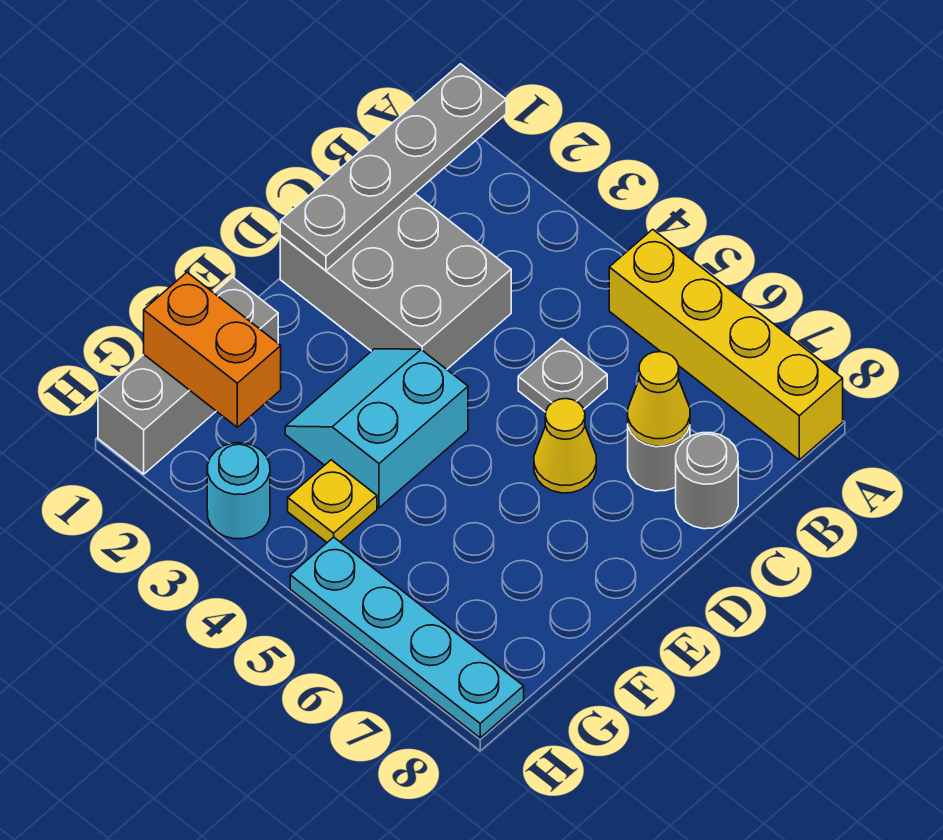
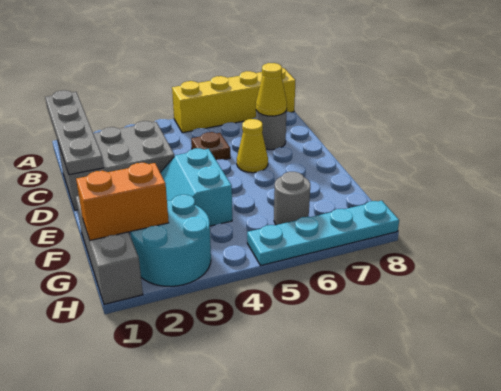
grey 1x1 plate [518,339,607,412] -> brown 1x1 plate [191,132,230,160]
grey 1x1 round brick [676,433,738,529] -> grey 1x1 round brick moved to [274,172,310,225]
yellow 1x1 plate [288,460,377,542] -> none
cyan 1x1 round brick [207,443,270,539] -> cyan 2x2 round brick [131,195,211,286]

